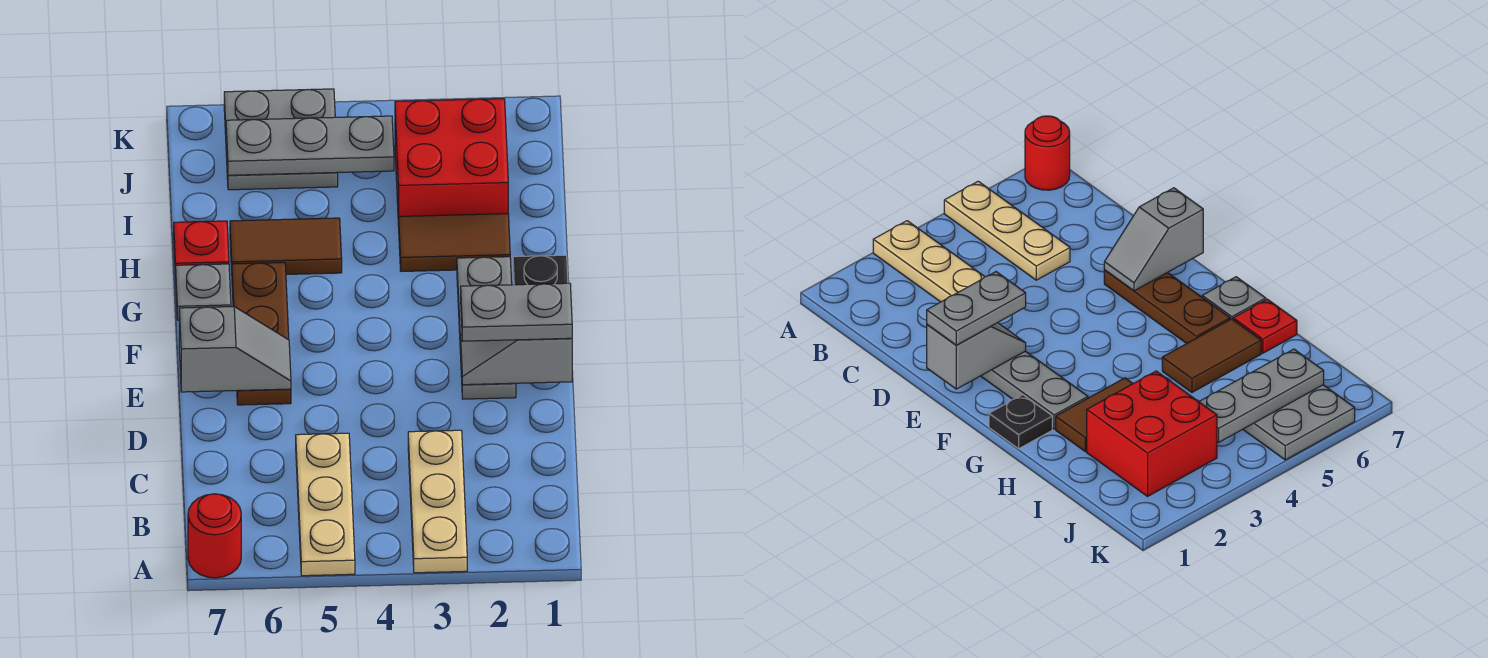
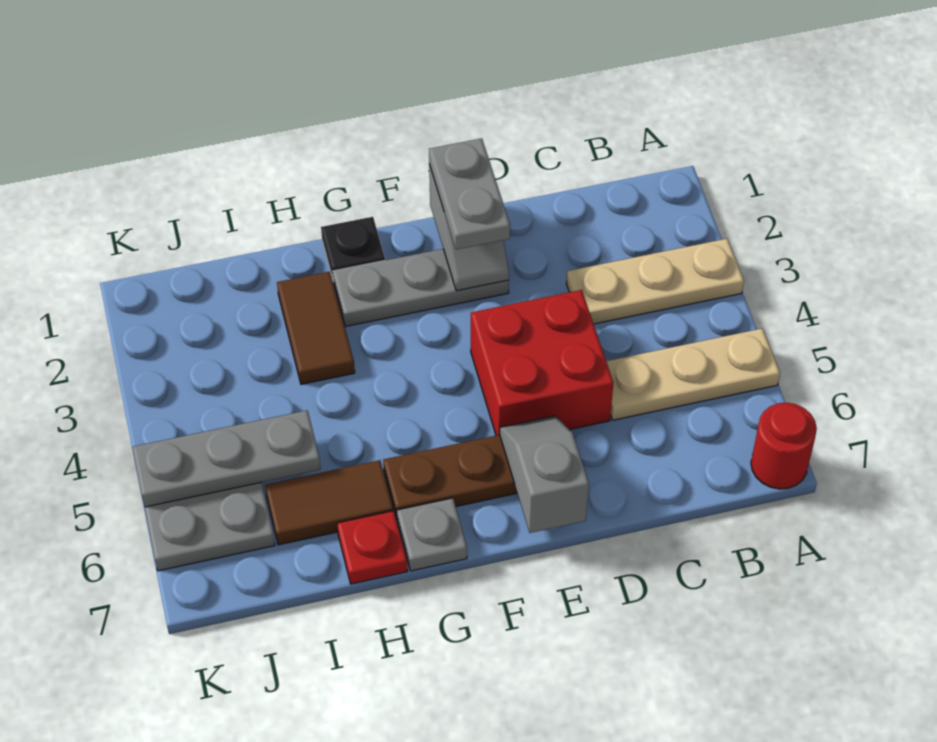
brown 1x2 tile [230,218,342,274] -> brown 1x2 tile turned to [265,460,393,545]
red 2x2 brick [395,99,508,226] -> red 2x2 brick moved to [471,290,613,435]
grey 1x3 plate [226,116,394,175] -> grey 1x3 plate turned to [132,410,321,507]

